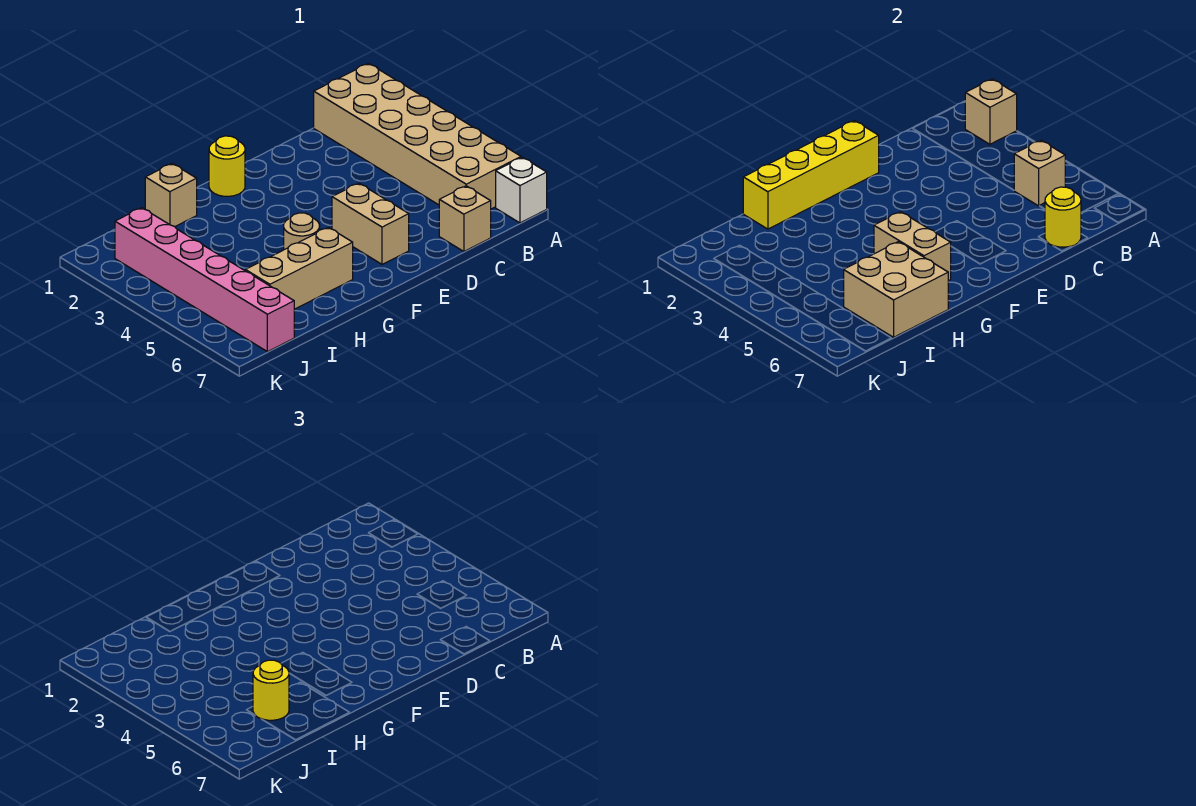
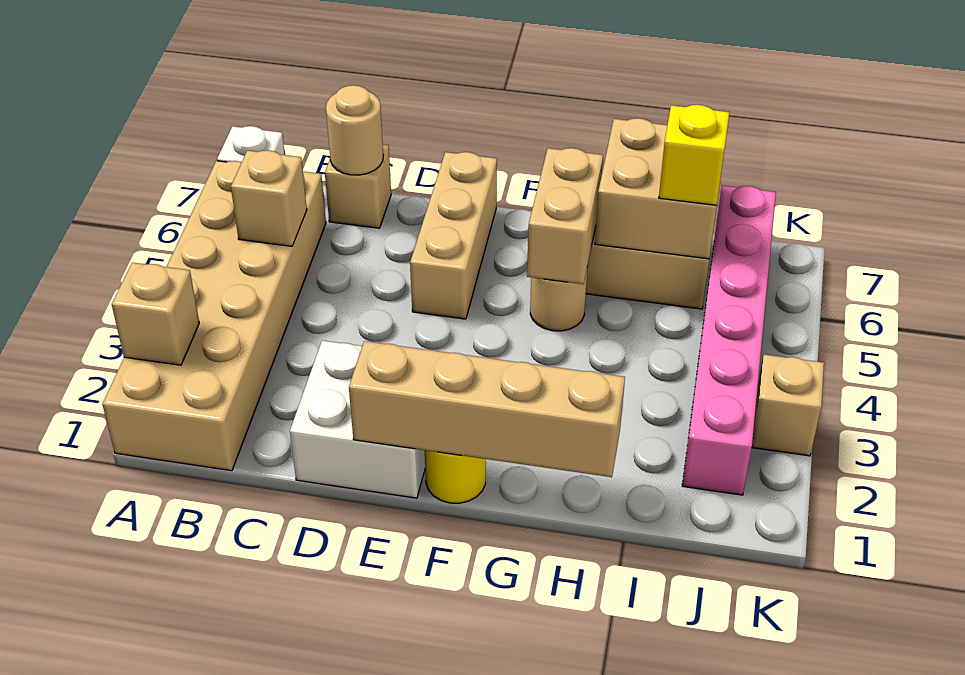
yellow 1x1 round brick [1045,187,1081,247] -> tan 1x1 round brick [326,85,383,175]
none -> white 2x2 brick [290,341,425,498]
yellow 1x4 brick [743,121,879,229] -> tan 1x4 brick [349,341,625,477]
tan 1x2 brick [332,183,409,264] -> tan 1x3 brick [410,152,497,319]
tan 1x1 brick [145,164,197,226] -> tan 1x1 brick moved to [752,355,824,456]
yellow 1x1 round brick [253,660,289,720] -> yellow 1x1 brick [659,105,729,205]

